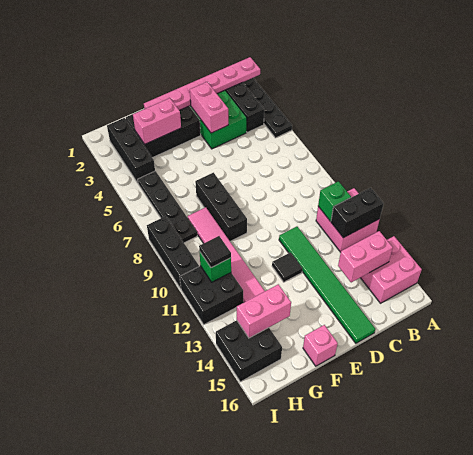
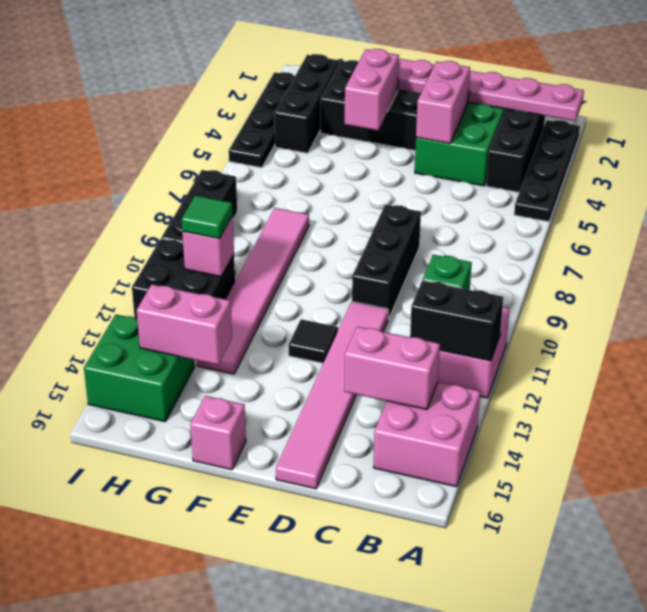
green 1x6 tile [279,227,375,343] -> pink 1x6 tile [276,302,388,489]
pink 1x2 brick [133,98,181,144] -> pink 1x2 brick turned to [345,49,399,130]
black 1x3 brick [195,173,247,241] -> black 1x3 brick moved to [352,205,421,319]
black 1x4 plate [138,171,197,243] -> black 1x4 plate moved to [229,72,295,168]
green 1x1 brick [199,251,231,282] -> pink 1x1 brick [182,216,234,277]
black 1x1 tile [199,236,231,268] -> green 1x1 tile [182,196,233,239]
black 2x2 brick [216,320,282,382] -> green 2x2 brick [84,315,195,422]

